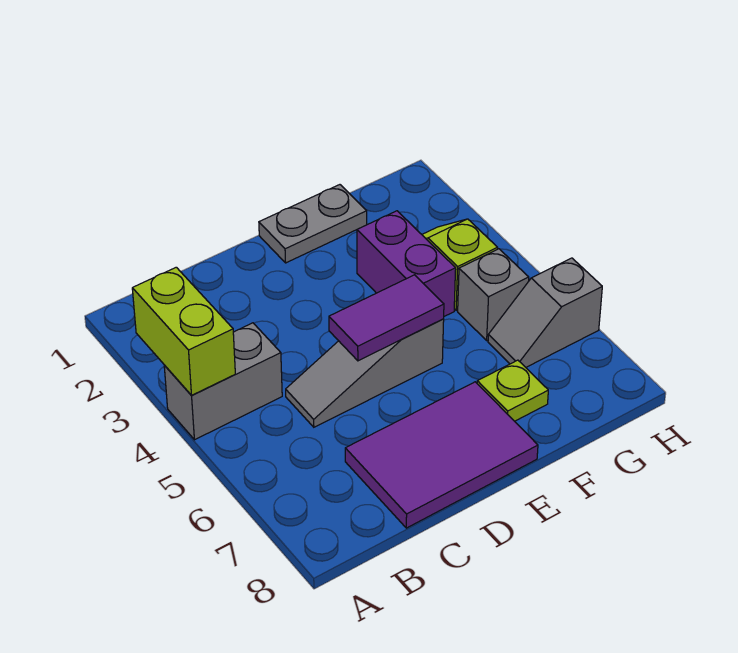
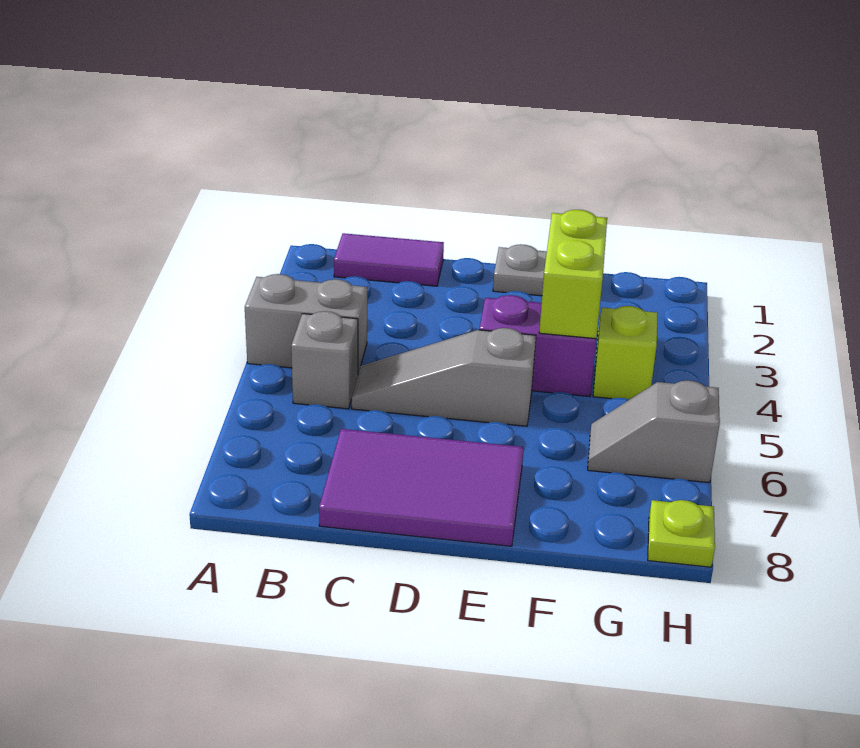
lime 1x2 brick [132,267,235,395] -> lime 1x2 brick moved to [539,210,607,339]
purple 1x2 tile [329,275,444,361] -> purple 1x2 tile moved to [334,233,444,286]
purple 1x2 brick [357,211,456,316] -> purple 1x2 brick turned to [479,295,596,396]
lime 1x1 plate [477,360,548,421] -> lime 1x1 plate moved to [648,500,715,567]
grey 1x1 brick [458,249,529,340] -> grey 1x1 brick moved to [291,311,358,409]

